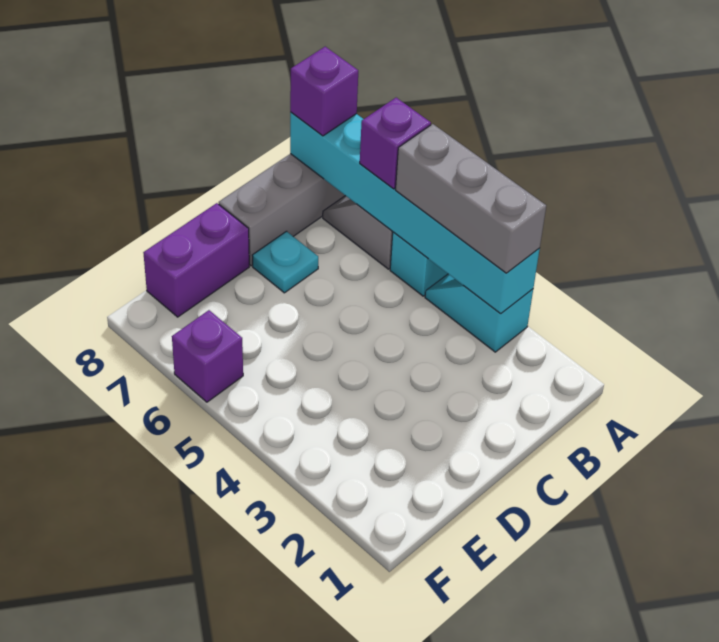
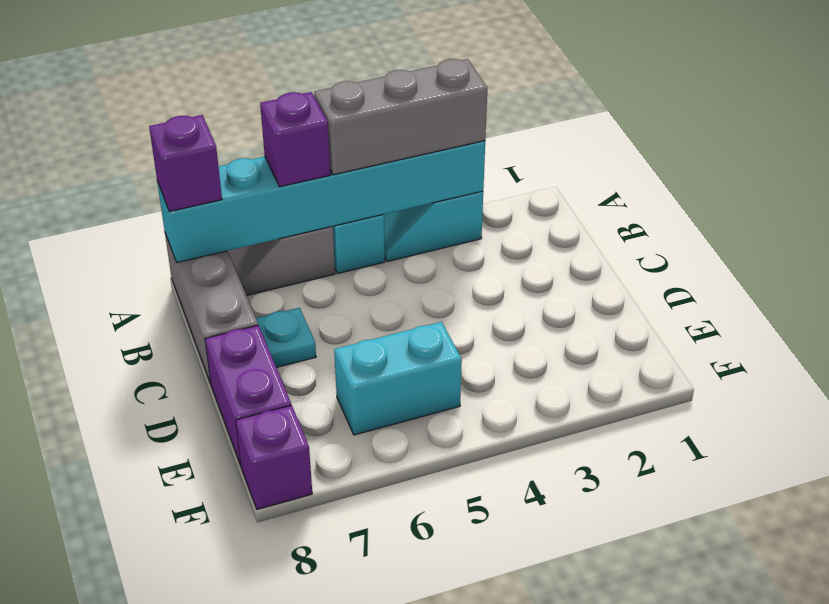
none -> cyan 1x2 brick [334,322,462,435]
purple 1x1 brick [172,310,243,402] -> purple 1x1 brick moved to [236,405,312,510]

